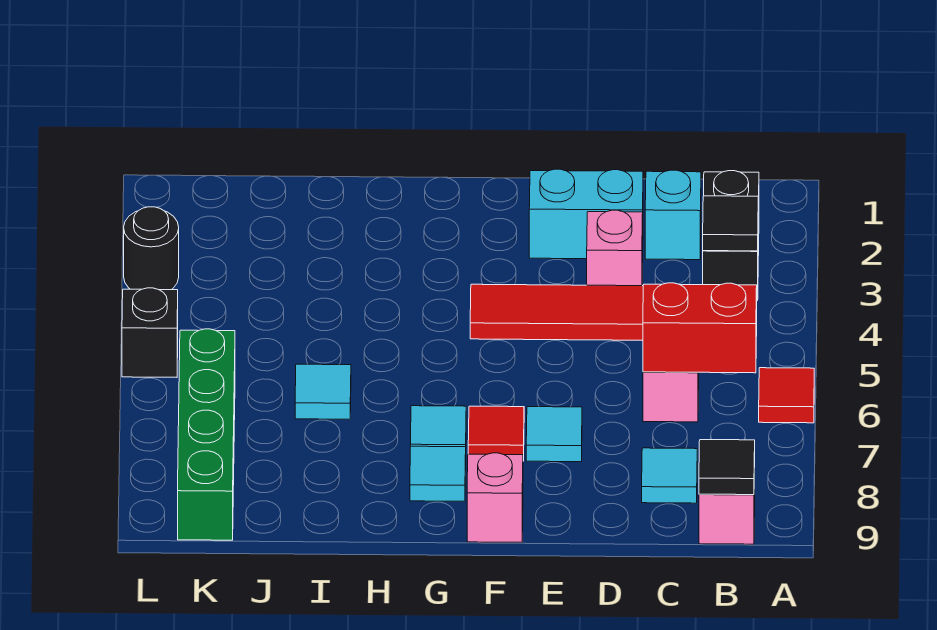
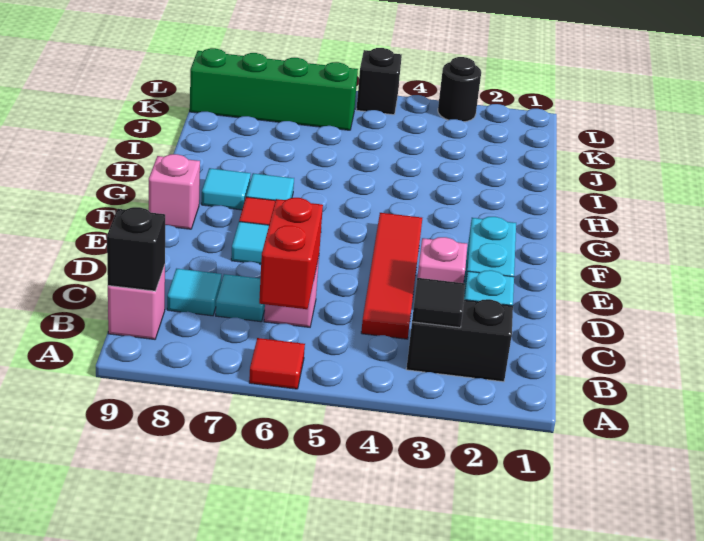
black 1x1 tile [699,440,755,495] -> black 1x1 brick [107,207,165,291]
cyan 1x1 tile [295,364,351,419] -> cyan 1x1 tile moved to [216,274,265,322]

